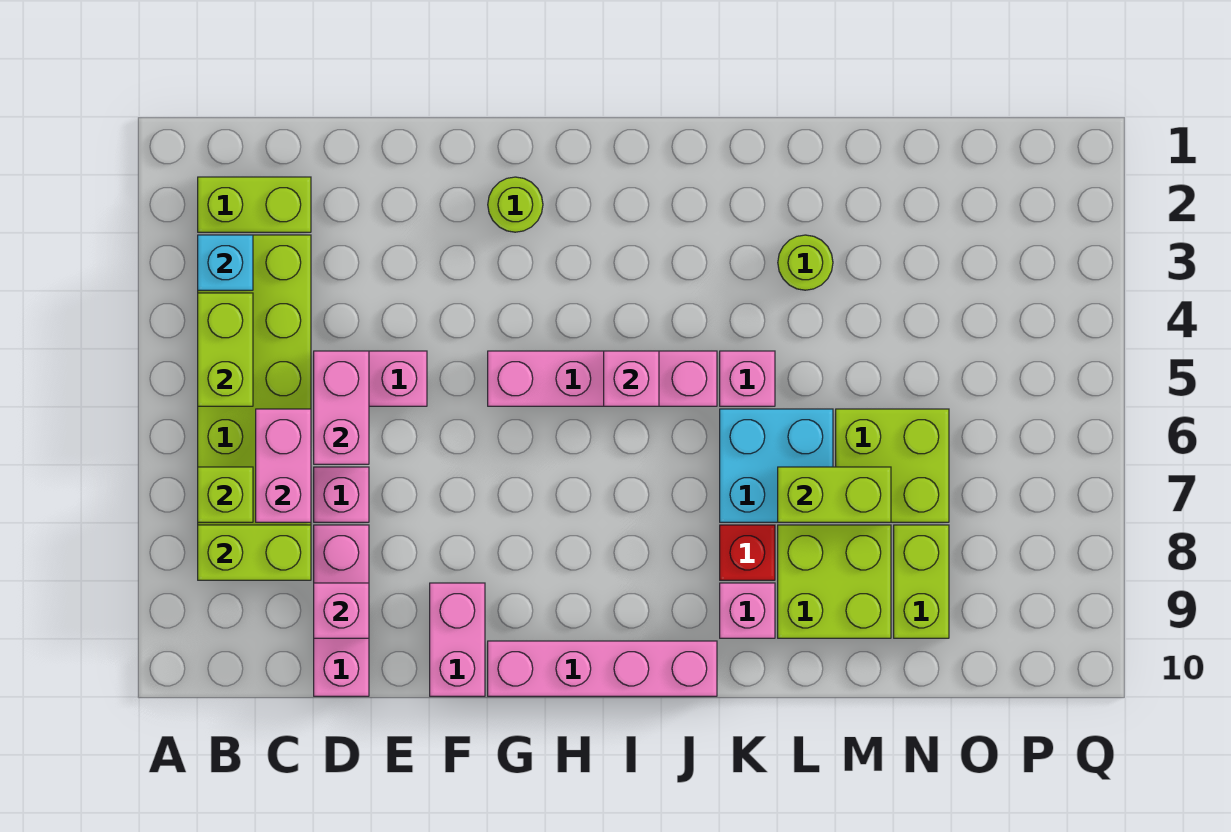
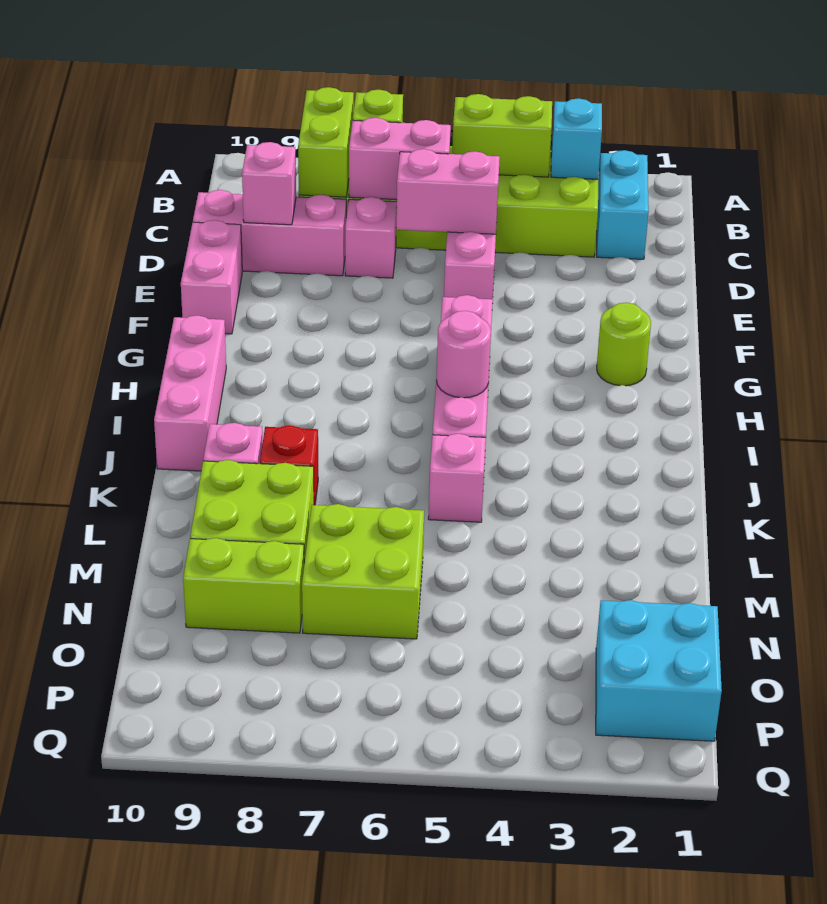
lime 1x2 brick [198,177,311,232] -> cyan 1x2 brick [597,150,649,259]
pink 1x2 brick [430,583,485,696] -> pink 1x2 brick turned to [181,220,242,334]
pink 1x4 brick [488,641,717,696] -> pink 1x3 brick [154,315,226,471]
pink 1x1 brick [604,351,659,406] -> pink 1x1 round brick [436,311,491,398]
cyan 2x2 brick [720,409,833,522] -> cyan 2x2 brick moved to [596,600,722,741]
lime 1x1 round brick [778,235,833,290] -> none
lime 1x2 brick [778,467,891,522] -> none

